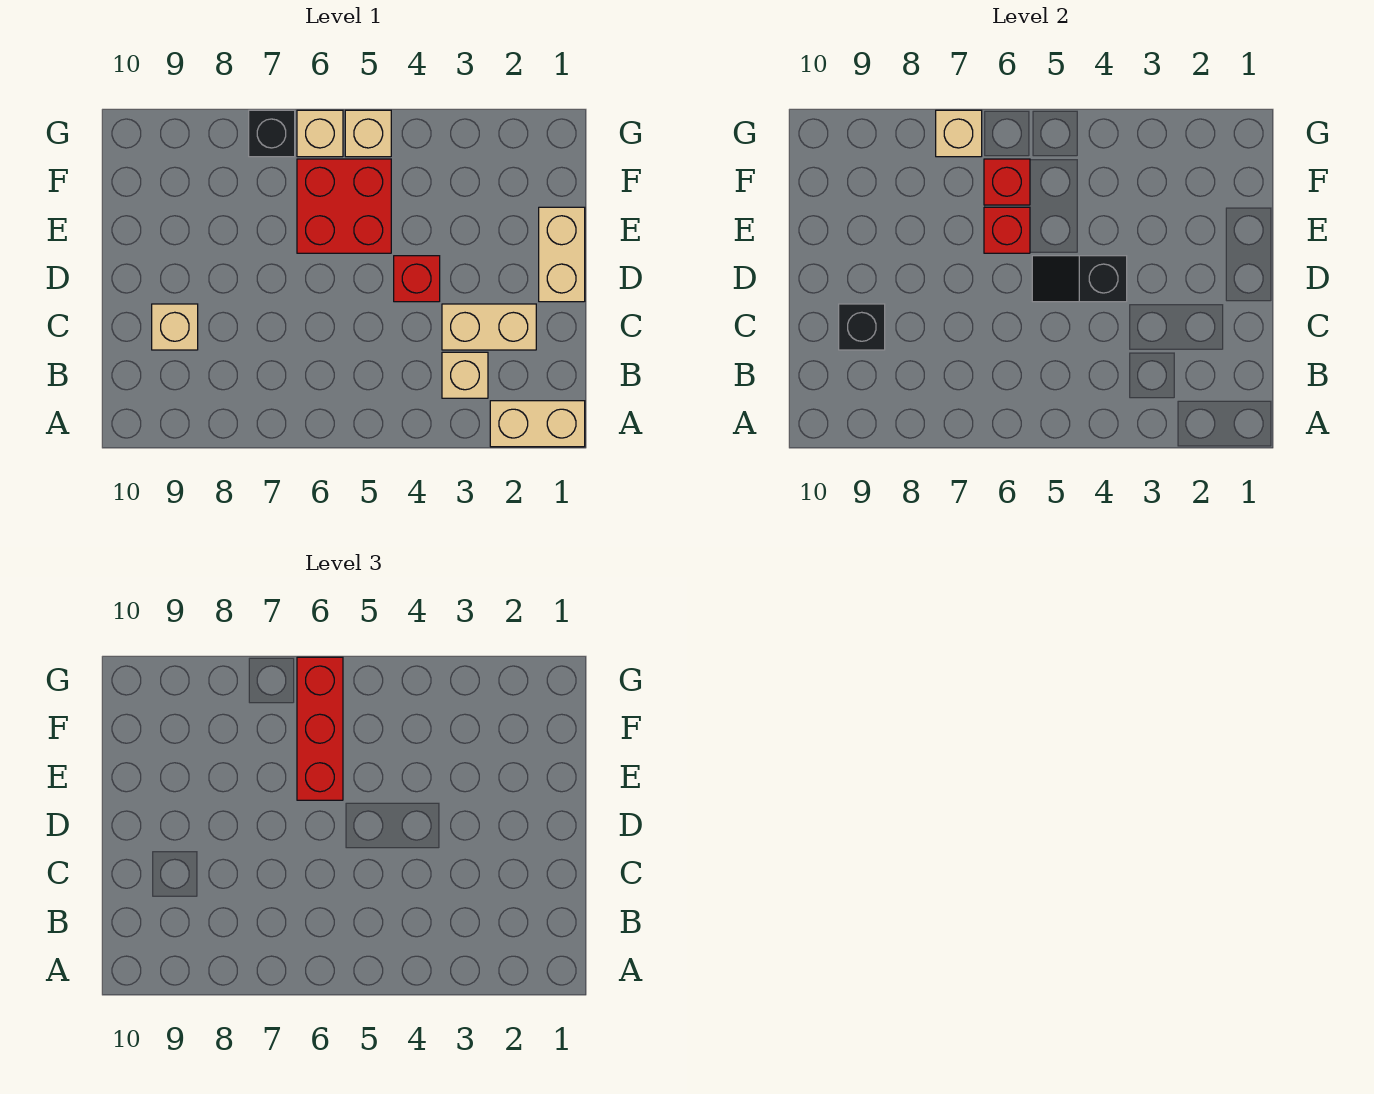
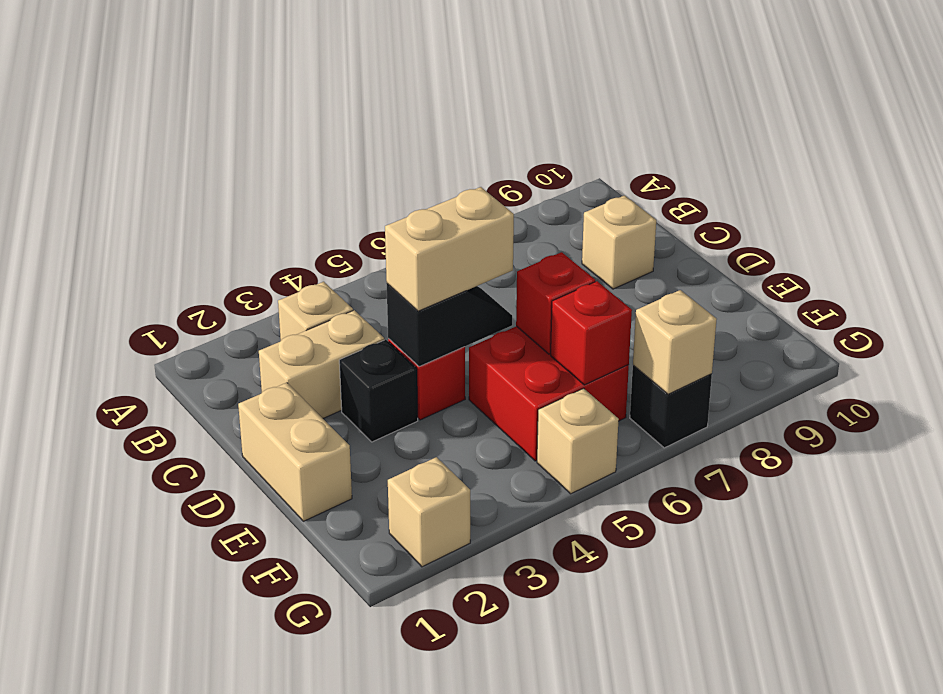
tan 1x2 brick [490,401,585,447] -> tan 1x2 brick moved to [385,187,514,311]
black 1x1 brick [839,304,885,350] -> black 1x1 brick moved to [339,340,418,442]
red 1x3 brick [297,657,343,800] -> none
tan 1x1 brick [297,110,343,157] -> tan 1x1 brick moved to [388,457,470,567]

